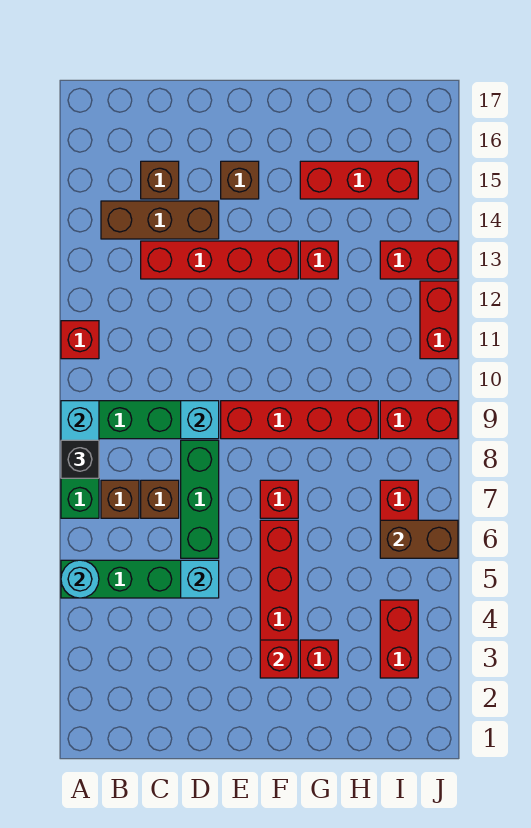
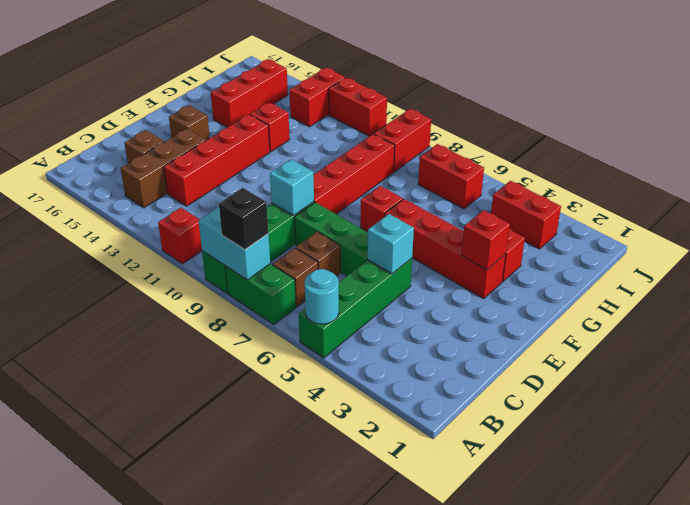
brown 1x2 brick [380,520,458,558] -> none

